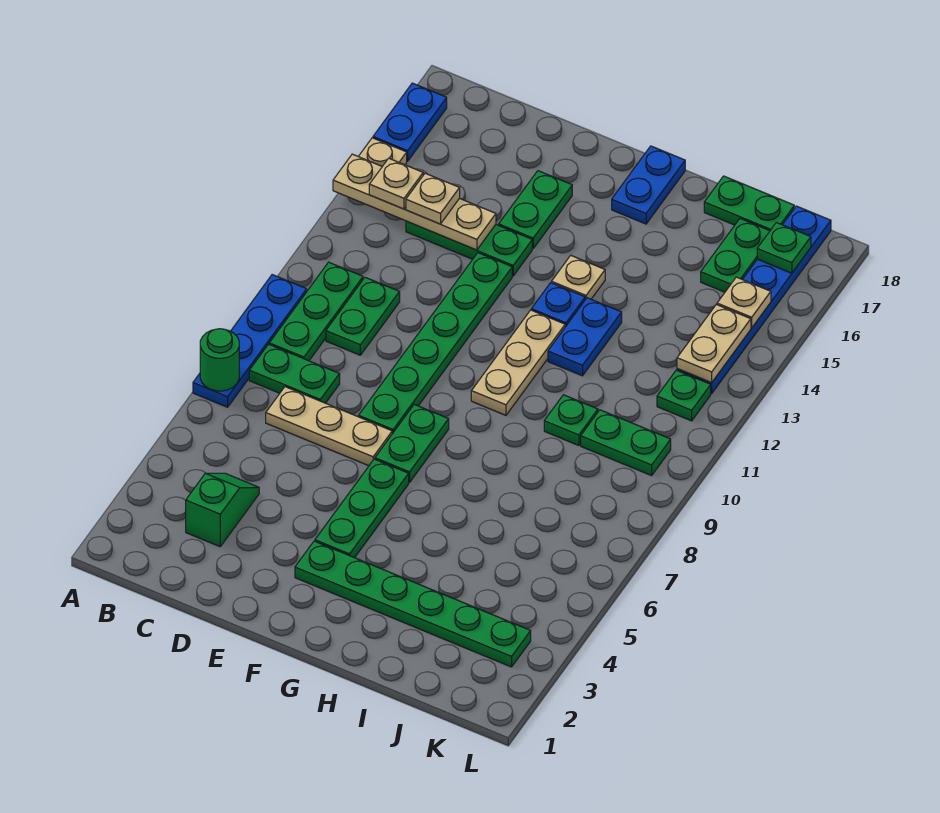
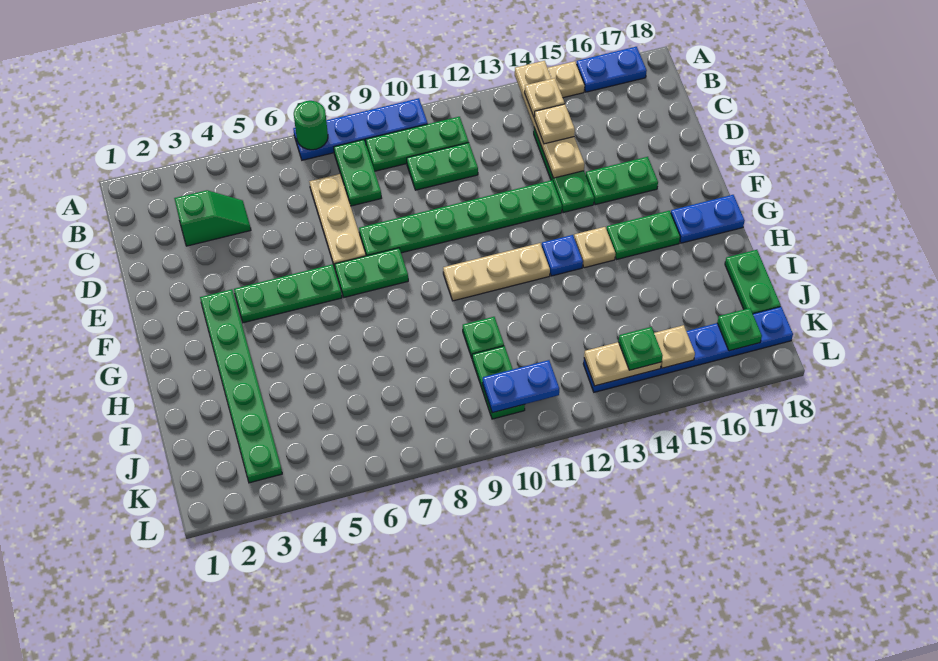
blue 1x2 plate [548,298,622,376] -> blue 1x2 plate moved to [483,360,559,413]
green 1x2 plate [701,219,770,292] -> green 1x2 plate moved to [607,211,680,260]
green 1x1 plate [657,370,711,421] -> green 1x1 plate moved to [619,327,663,370]

